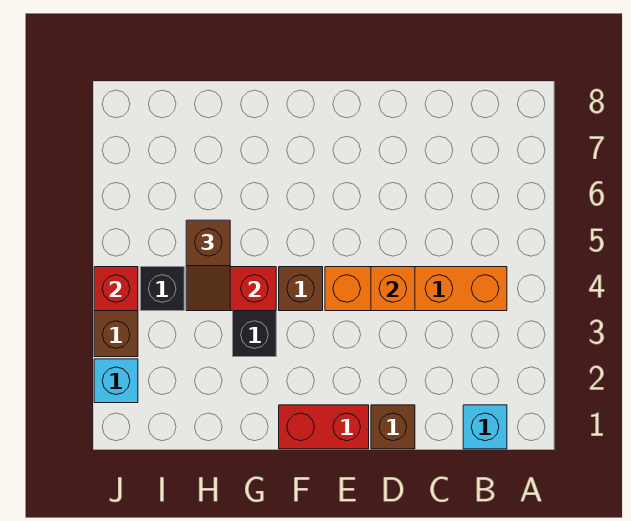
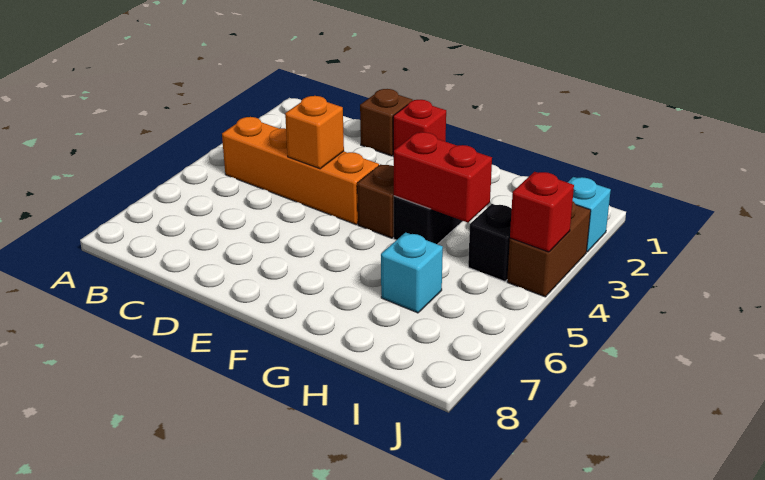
cyan 1x1 brick [463,405,507,449] -> cyan 1x1 brick moved to [381,232,443,313]
red 1x2 brick [279,405,369,449] -> red 1x1 brick [393,100,446,156]
brown 1x2 slope [186,220,230,311] -> none

